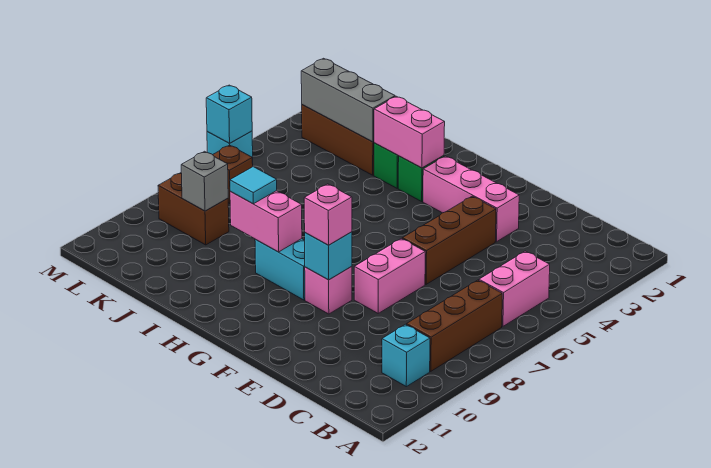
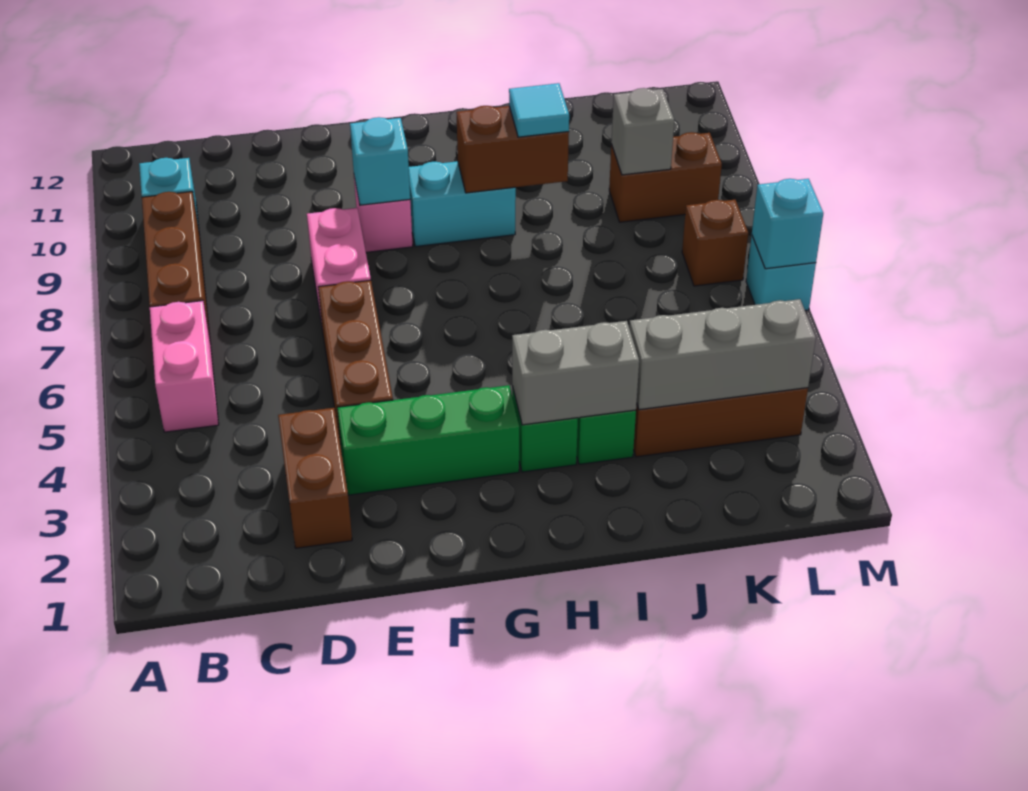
none -> brown 1x2 brick [278,408,352,548]
pink 1x3 brick [423,156,519,242] -> green 1x3 brick [337,385,519,495]
pink 1x1 brick [304,184,352,245] -> none
pink 1x2 brick [374,96,445,168] -> grey 1x2 brick [512,321,639,425]
pink 1x2 brick [230,191,302,252] -> brown 1x2 brick [456,106,569,193]

